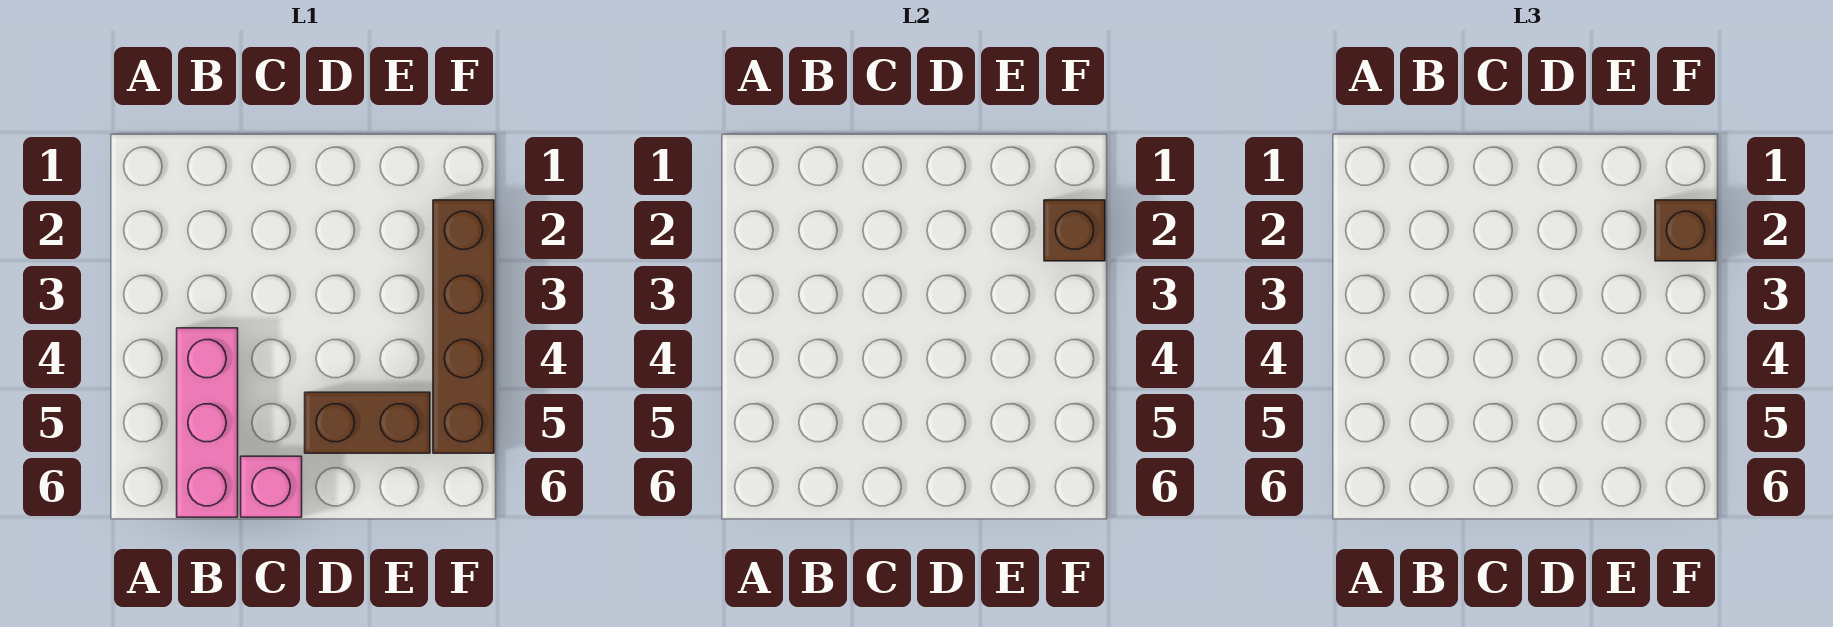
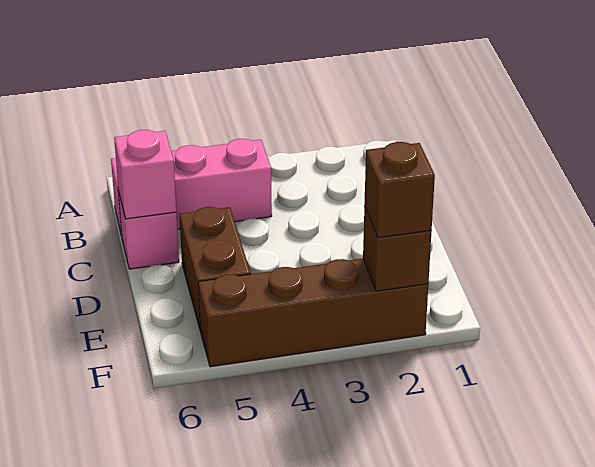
none -> pink 1x1 brick [114,130,176,219]

